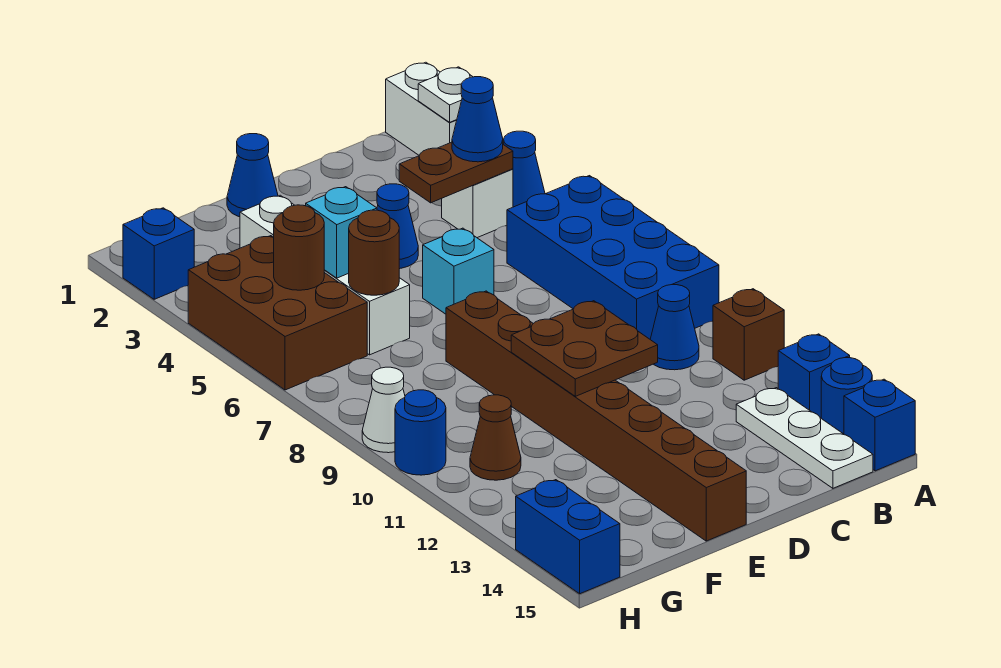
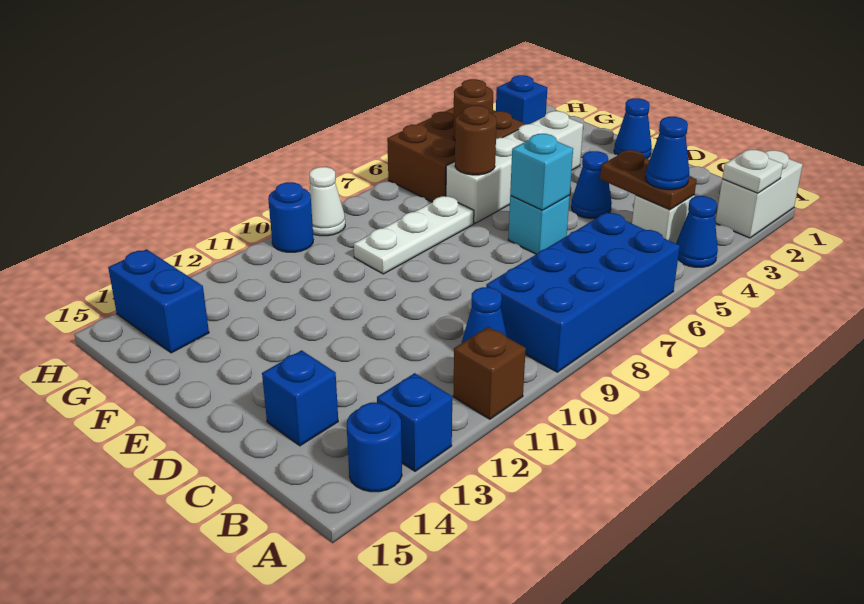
blue 1x1 brick [844,379,915,471] -> blue 1x1 brick moved to [262,350,338,446]
white 1x3 plate [736,388,873,488] -> white 1x3 plate moved to [354,196,474,274]
brown 2x2 plate [511,301,658,396] -> none
brown 1x8 brick [446,291,746,541] -> none
cyan 1x1 brick [306,187,377,278] -> cyan 1x1 brick moved to [510,134,573,210]
brown 1x1 cone [470,395,521,480] -> none
blue 1x2 brick [516,480,620,594] -> blue 1x2 brick turned to [108,249,209,353]

